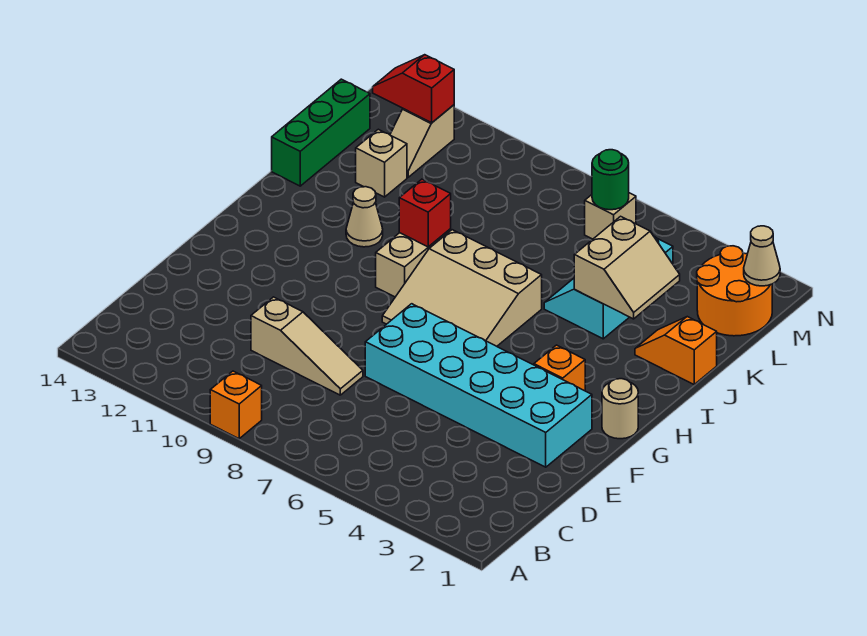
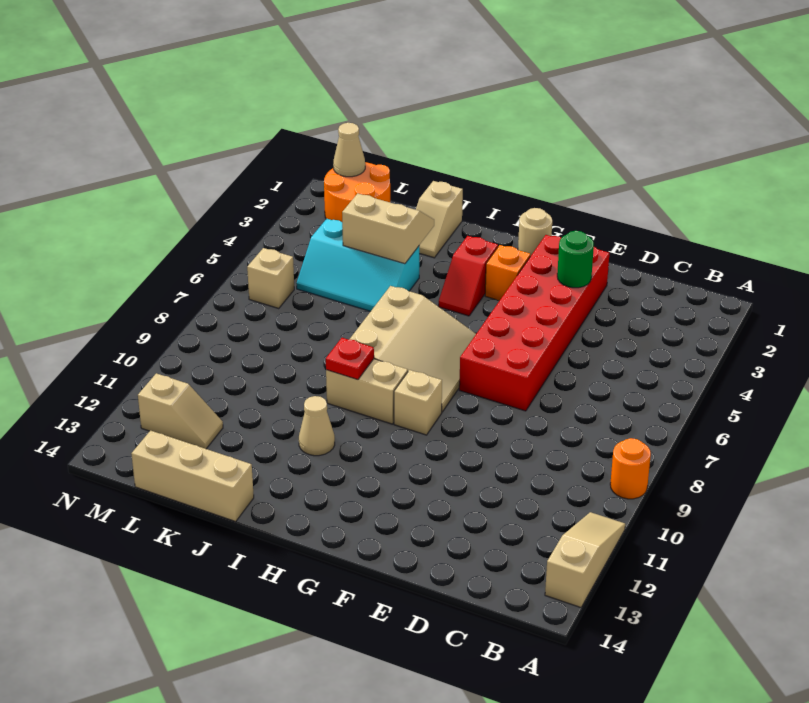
orange 1x1 brick [210,371,262,439] -> orange 1x1 round brick [610,438,651,499]
tan 1x3 slope [251,297,363,395] -> tan 1x3 slope moved to [545,512,625,608]
cyan 2x6 brick [365,304,592,467] -> red 2x6 brick [459,235,609,411]
red 1x1 brick [399,179,451,247] -> red 1x1 plate [326,338,374,379]
orange 1x2 slope [635,317,717,384] -> tan 1x2 slope [416,181,463,258]
green 1x3 brick [272,79,370,186] -> tan 1x3 brick [131,431,254,522]
tan 1x1 brick [356,129,407,197] -> tan 1x1 brick moved to [394,370,442,435]
green 1x1 round brick [592,150,629,210] -> green 1x1 round brick moved to [557,231,594,288]
red 1x2 slope [373,55,454,123] -> red 1x2 slope moved to [439,236,498,316]

